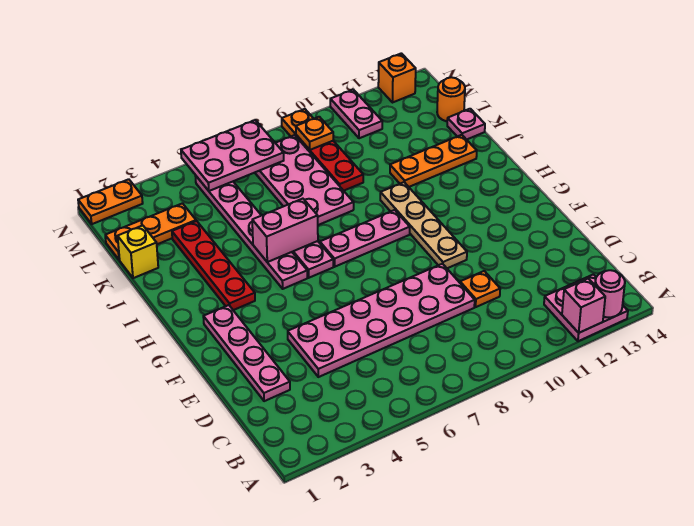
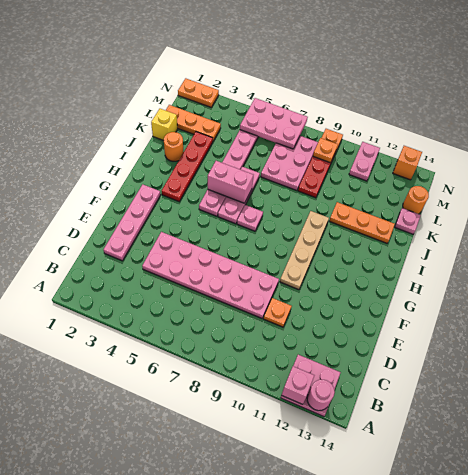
pink 1x3 plate [320,210,410,267] -> pink 1x1 plate [237,205,263,231]
none -> orange 1x1 round brick [164,132,184,161]
pink 2x4 plate [255,135,354,225] -> pink 2x3 plate [261,136,318,191]

